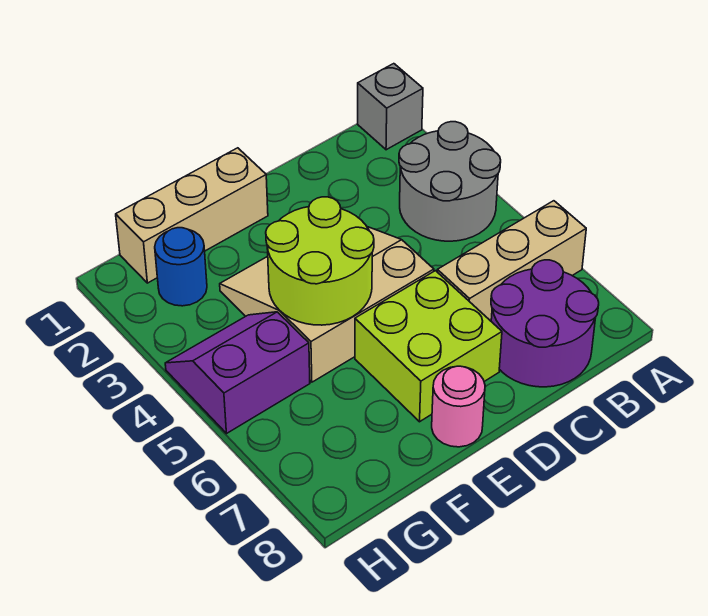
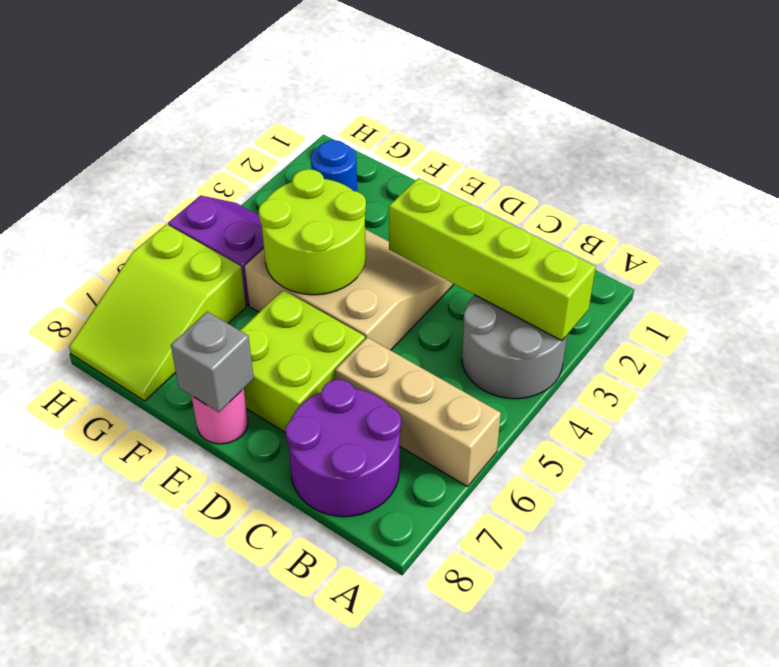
grey 1x1 brick [358,64,423,150] -> grey 1x1 brick moved to [171,312,254,412]
none -> lime 1x4 brick [389,178,596,341]
tan 1x3 brick [116,148,268,283] -> none
none -> lime 2x3 slope [69,224,246,401]

